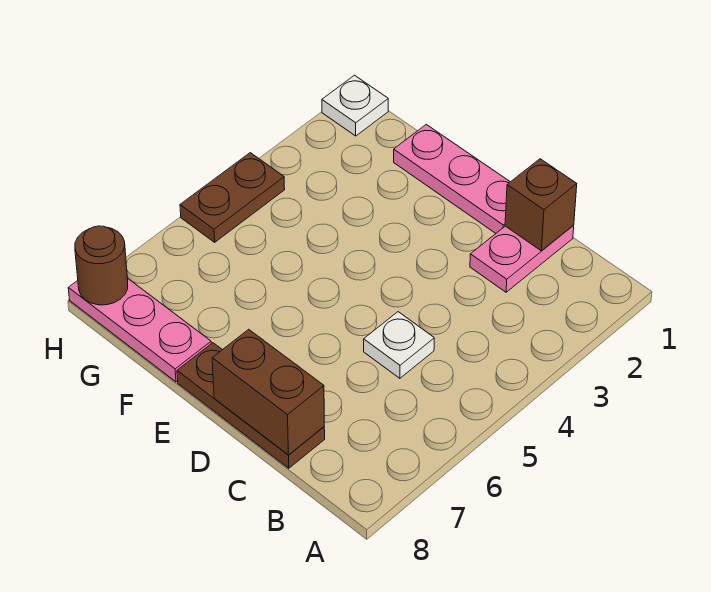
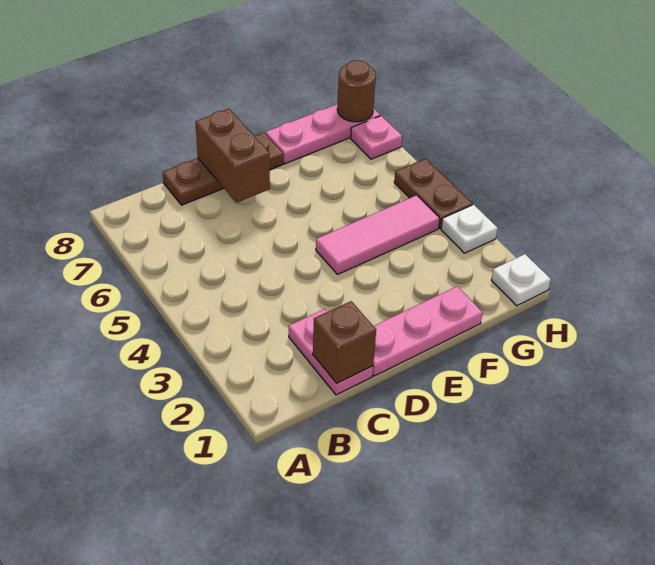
white 1x1 plate [364,312,434,378] -> white 1x1 plate moved to [441,205,497,253]
brown 1x2 brick [212,329,324,455] -> brown 1x2 brick turned to [195,109,270,203]
none -> pink 1x3 tile [316,195,440,275]
none -> pink 1x1 plate [351,116,402,159]

